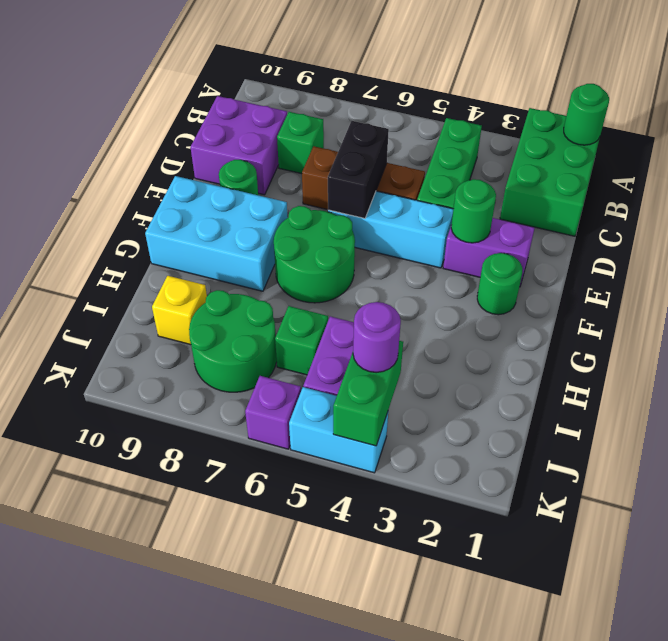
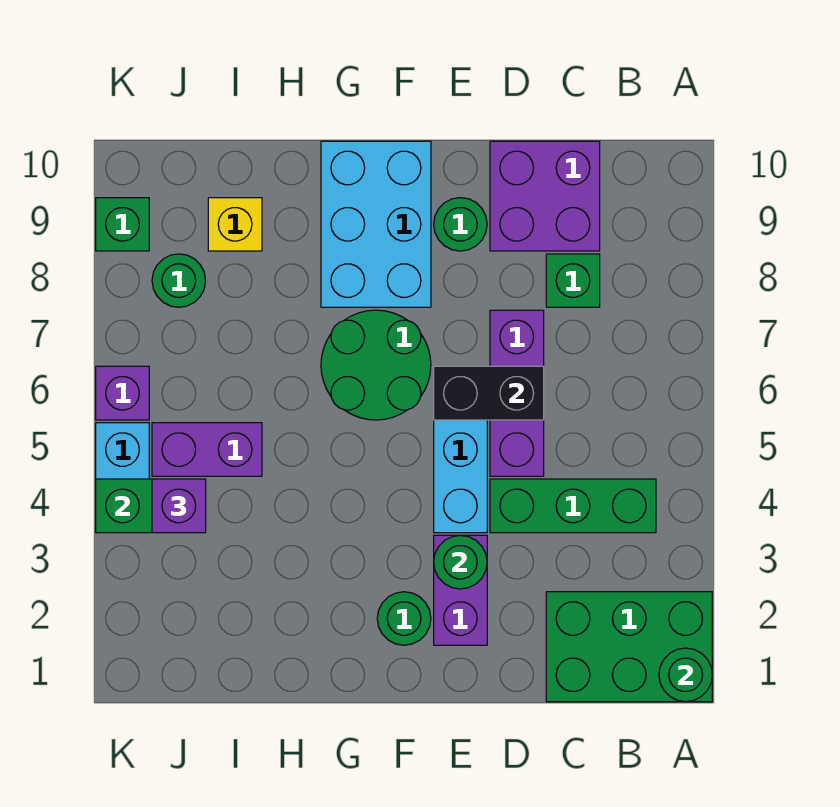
brown 1x3 brick [302,146,425,210] -> purple 1x3 brick [490,310,544,476]
green 1x1 brick [275,306,328,375] -> green 1x1 brick moved to [96,198,149,251]
green 2x2 round brick [189,290,277,392] -> green 1x1 round brick [152,254,206,307]
purple 1x1 round brick [353,302,401,373] -> purple 1x1 brick [152,479,206,533]

